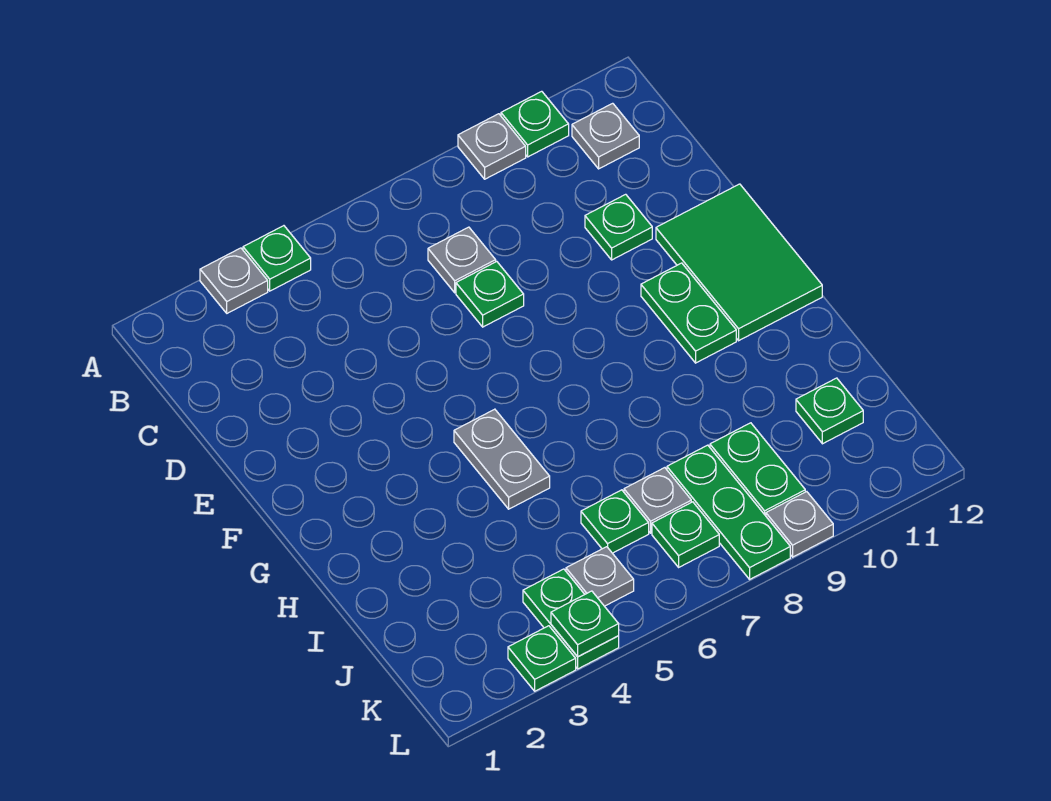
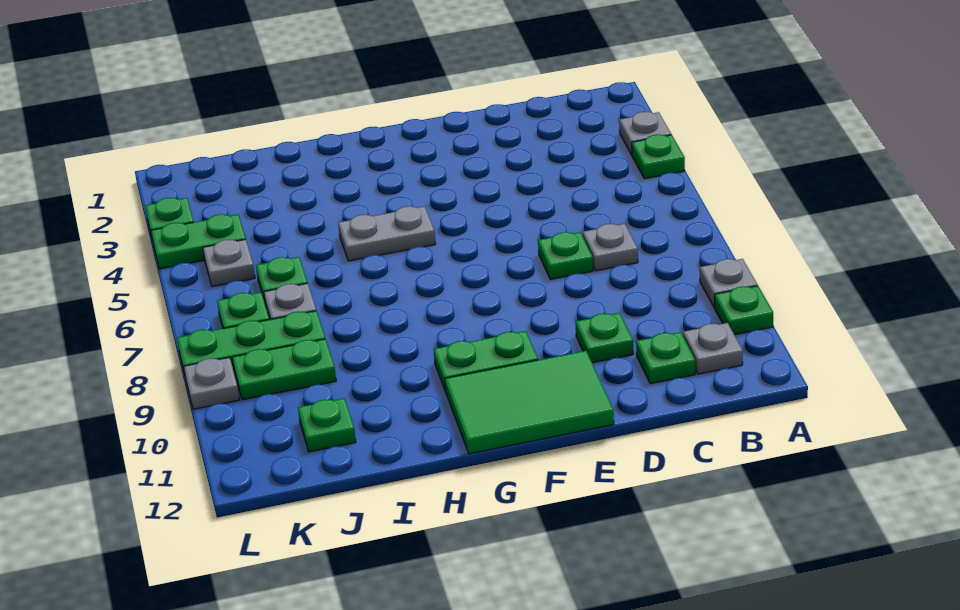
green 1x1 plate [551,591,619,657] -> green 1x1 plate moved to [636,332,695,384]

